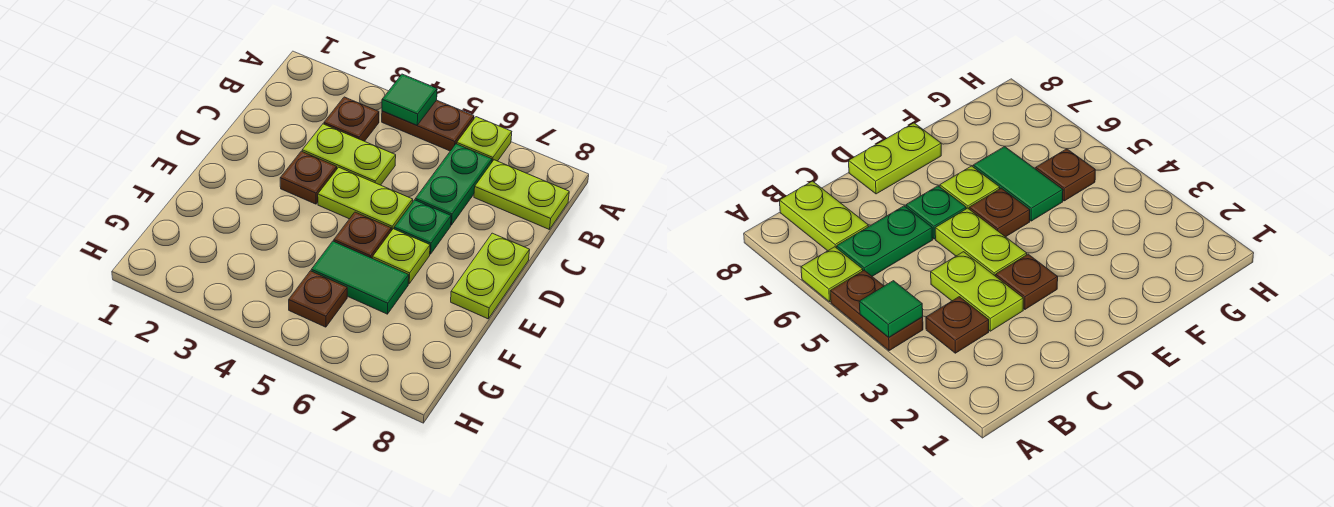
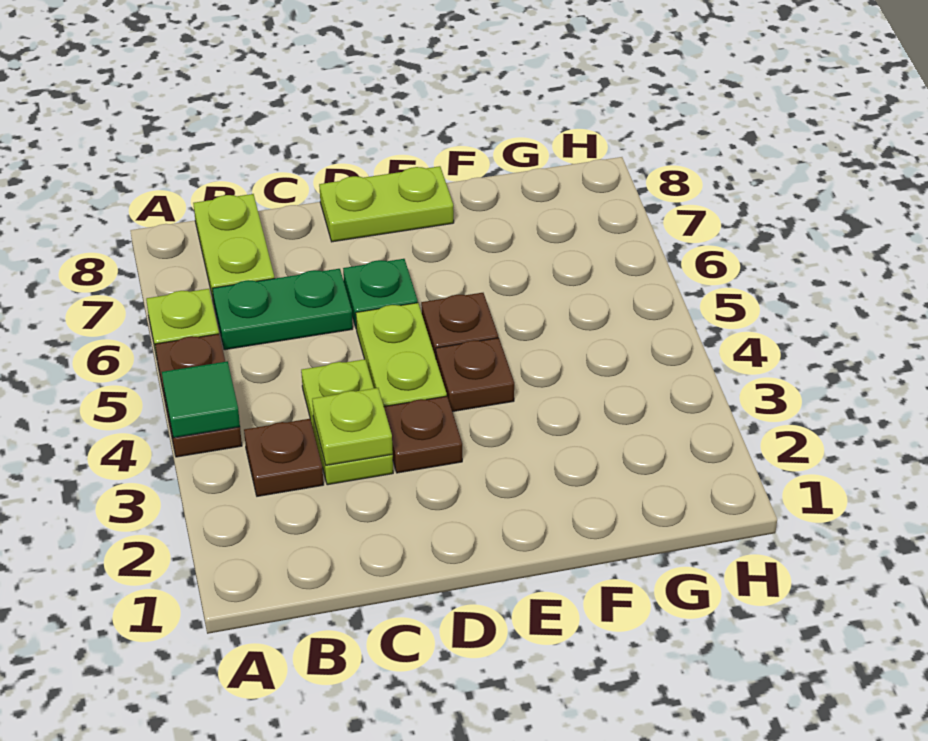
lime 1x1 plate [372,229,430,284] -> lime 1x1 plate moved to [312,388,393,465]
green 1x2 tile [311,241,409,314] -> none
brown 1x1 plate [289,271,347,327] -> brown 1x1 plate moved to [436,338,514,412]

